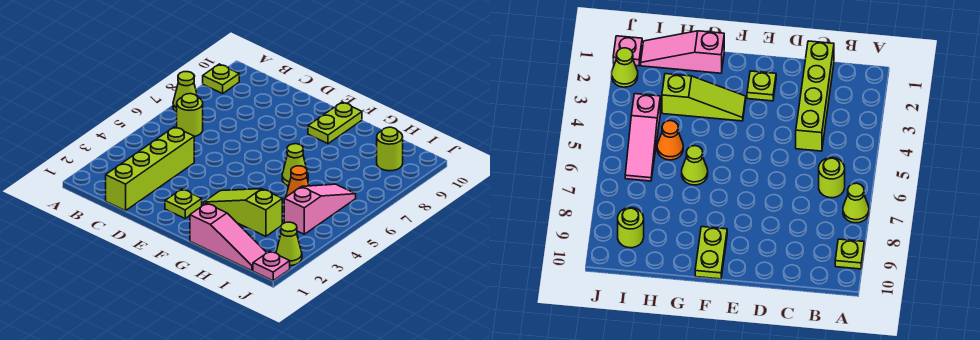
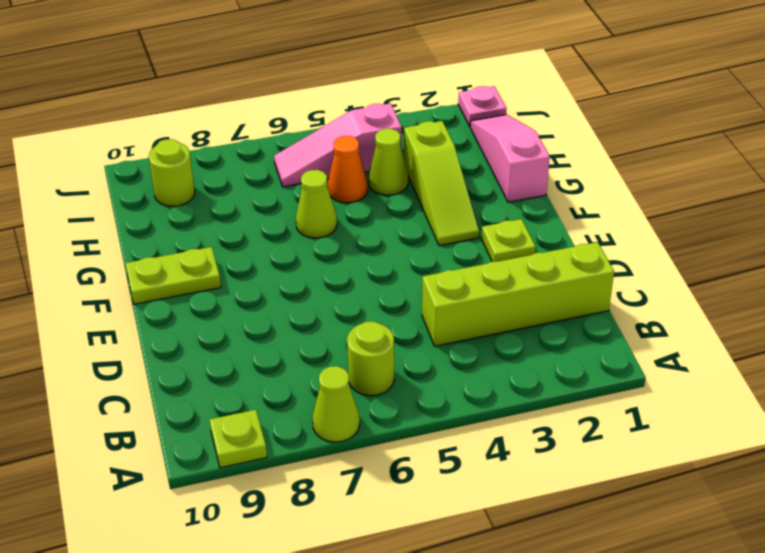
lime 1x1 cone [276,222,302,266] -> lime 1x1 cone moved to [368,129,408,195]

